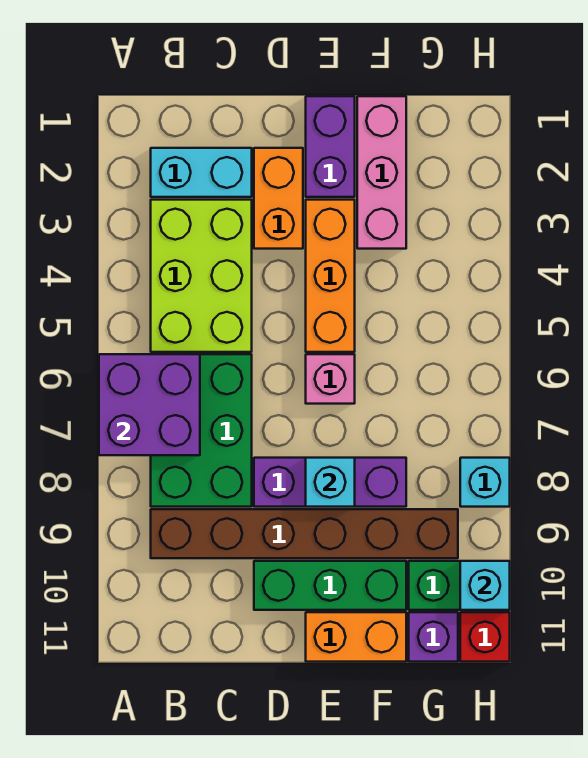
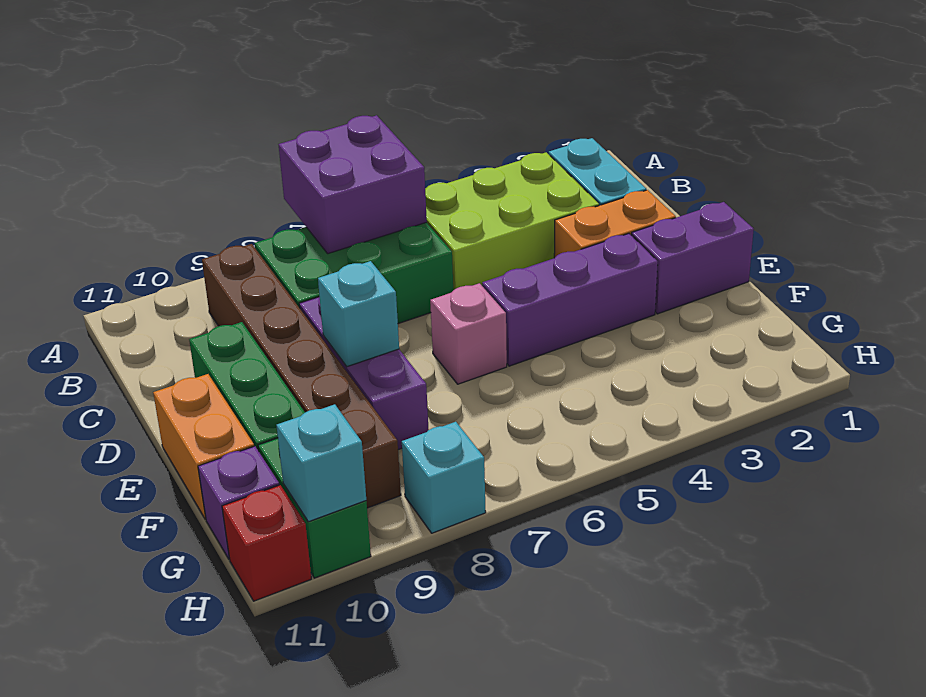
orange 1x3 brick [306,200,355,352] -> purple 1x3 brick [482,234,658,366]
pink 1x3 brick [357,96,406,249] -> none

